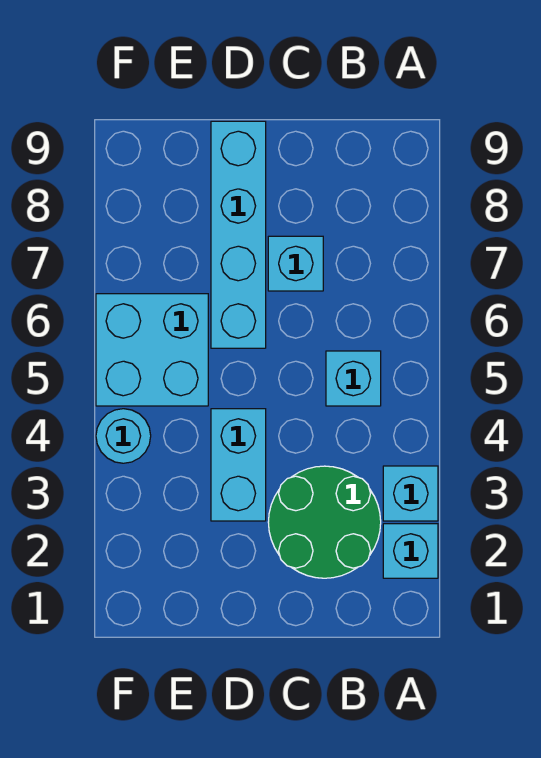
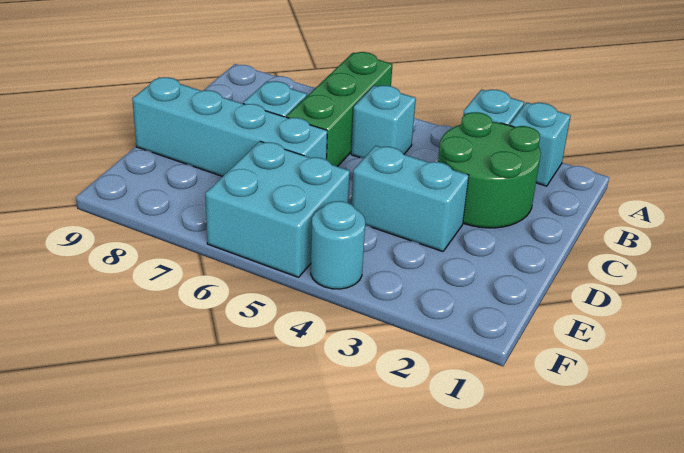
none -> green 1x3 brick [286,52,393,167]

